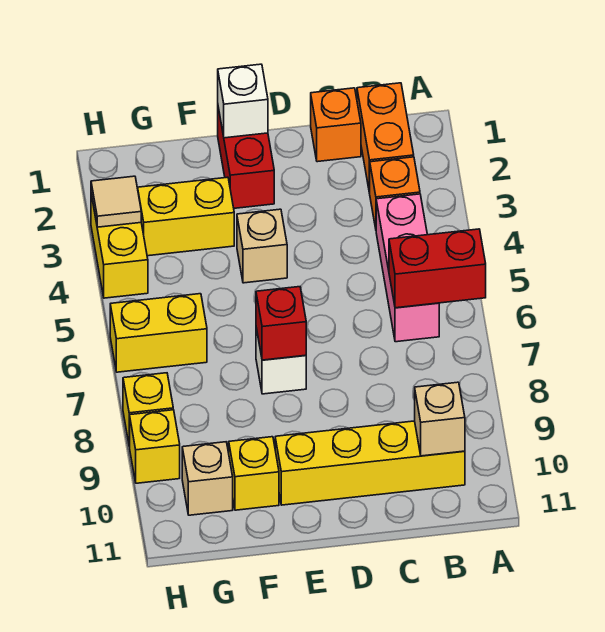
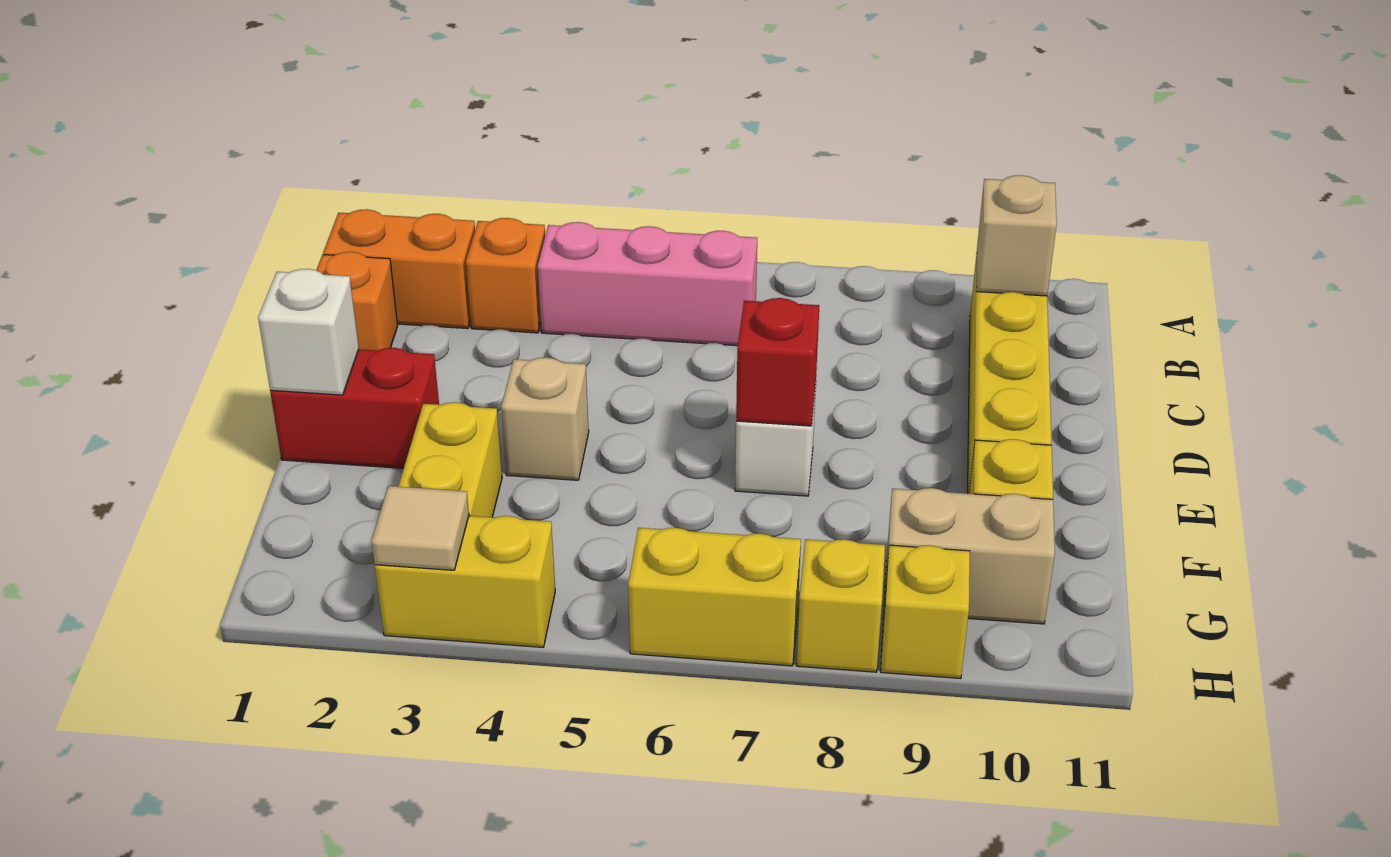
red 1x2 brick [389,229,486,308] -> none
yellow 1x2 brick [110,294,207,372] -> yellow 1x2 brick turned to [628,528,801,666]
tan 1x1 brick [182,442,233,515] -> tan 1x2 brick [884,488,1055,624]

